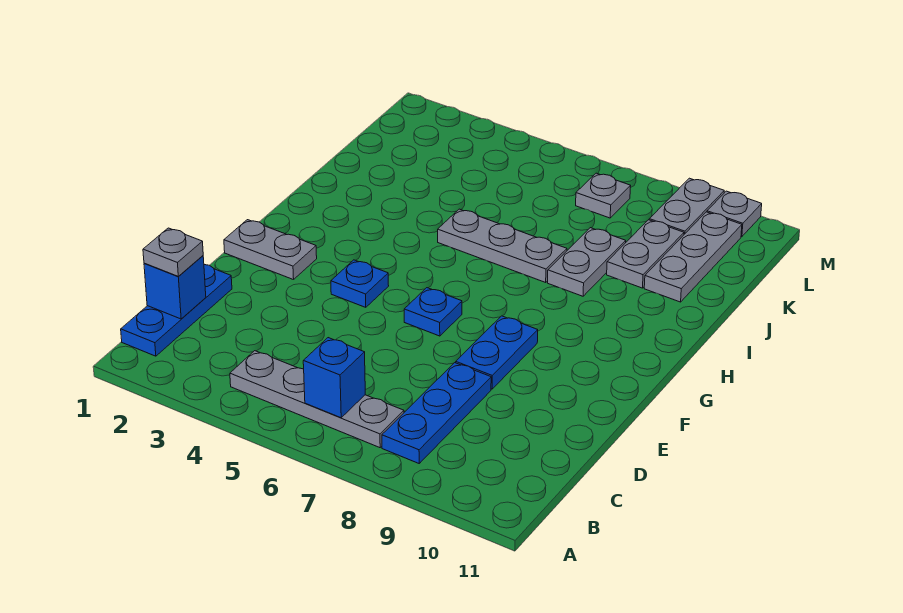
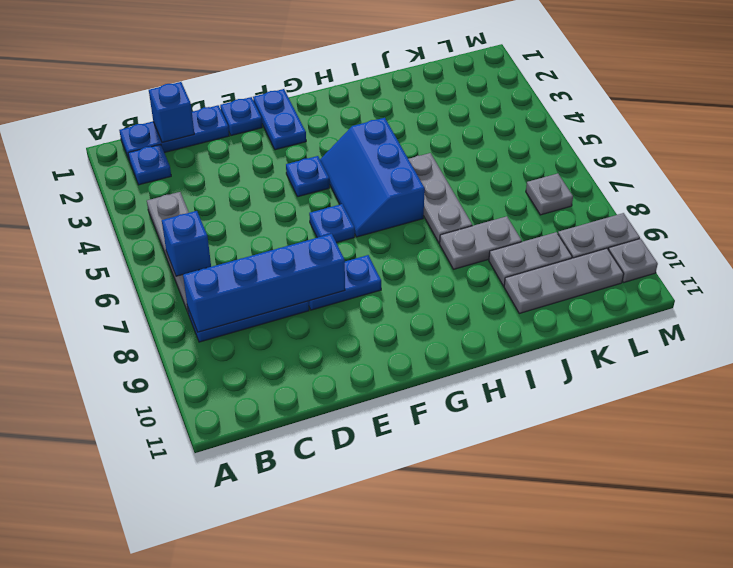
none -> blue 1x1 plate [128,144,171,185]
none -> blue 1x4 brick [183,234,345,332]
grey 1x1 plate [143,228,203,276] -> none
none -> blue 1x1 plate [220,97,262,136]
grey 1x2 plate [224,220,317,280] -> blue 1x2 plate [253,89,306,150]
none -> blue 2x3 slope [320,118,425,237]

